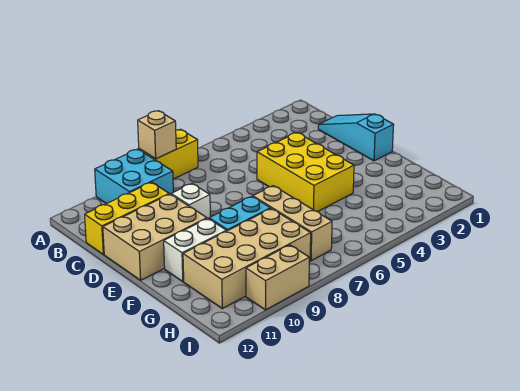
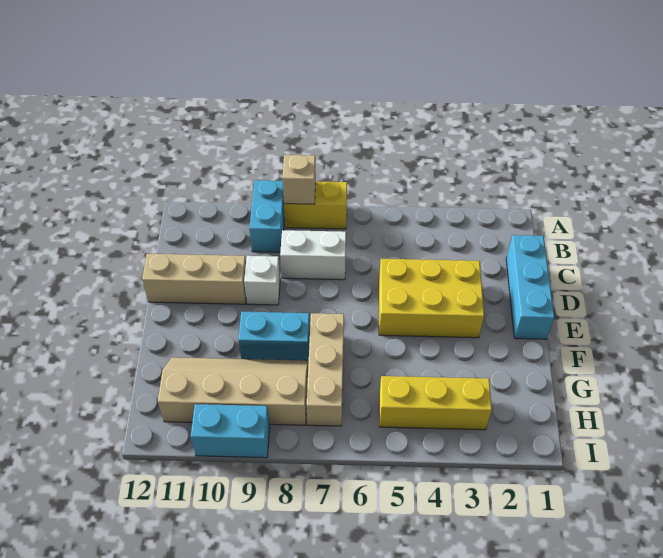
cyan 2x2 brick [95,149,173,204] -> cyan 1x2 brick [250,180,285,252]
cyan 1x3 slope [318,114,394,161] -> cyan 1x3 brick [506,235,554,339]
yellow 1x3 brick [85,182,169,255] -> yellow 1x3 brick moved to [379,376,492,430]
yellow 2x3 brick [257,133,354,212] -> yellow 2x3 brick turned to [379,259,484,338]
tan 2x3 brick [103,194,207,280] -> tan 1x3 brick [142,254,246,304]
white 1x2 brick [164,219,226,282] -> white 1x2 brick moved to [280,230,346,280]
tan 2x4 brick [183,209,311,309] -> tan 2x4 slope [158,357,309,425]
tan 1x2 brick [246,245,309,310] -> cyan 1x2 brick [191,404,270,458]

